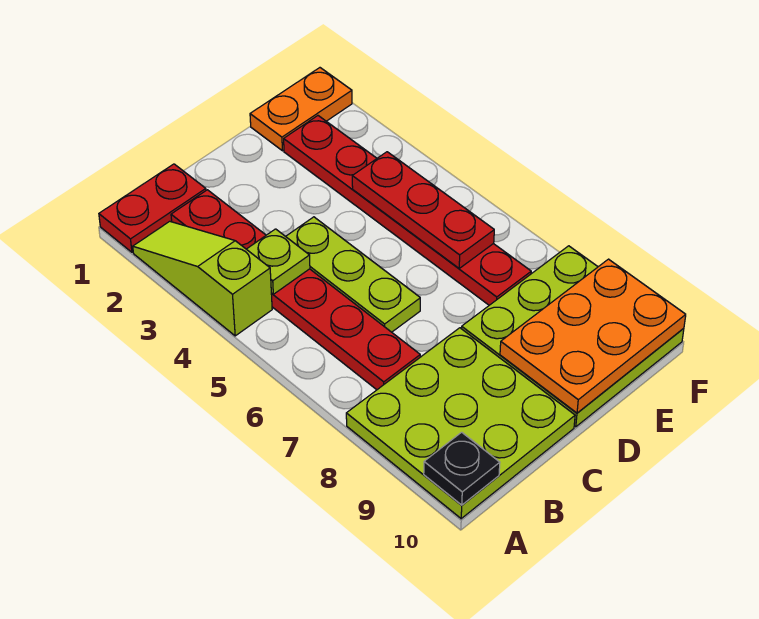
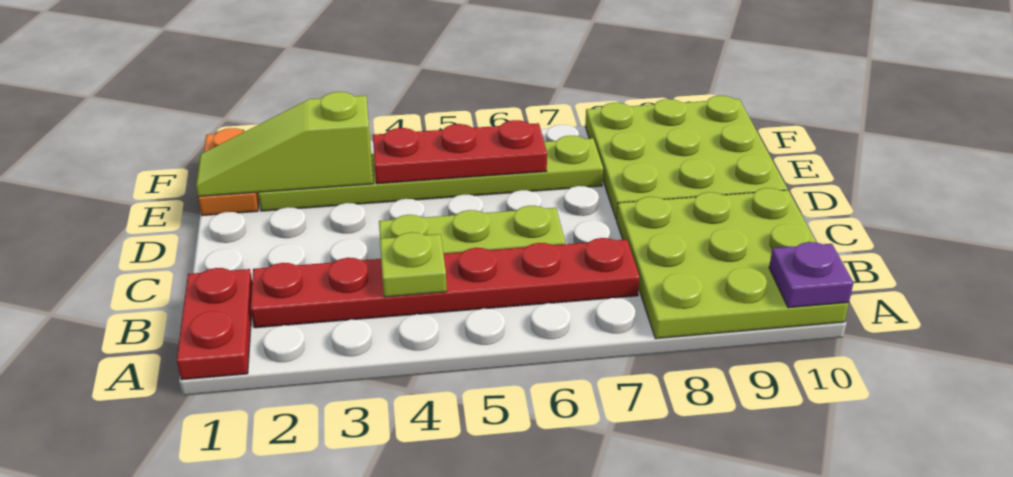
lime 1x3 slope [133,221,272,336] -> lime 1x3 slope moved to [196,92,373,197]
black 1x1 plate [424,432,500,505] -> purple 1x1 plate [769,242,853,308]
orange 2x3 plate [500,259,686,413] -> none
red 1x6 plate [284,116,531,305] -> lime 1x6 plate [258,136,603,211]

